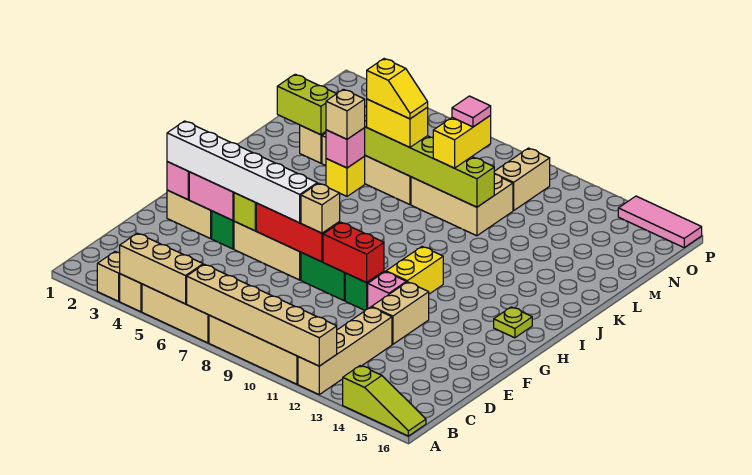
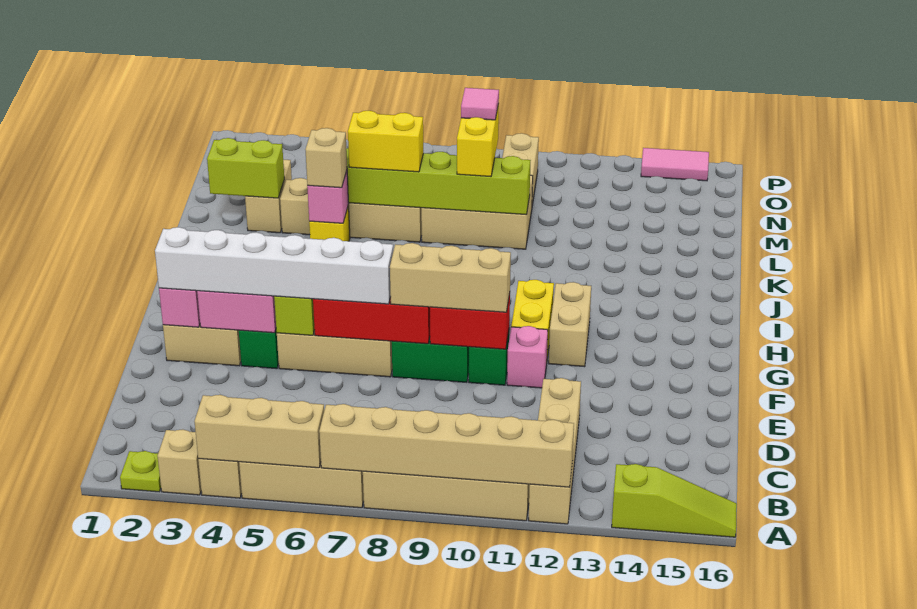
tan 1x2 brick [372,282,429,344] -> tan 1x2 brick moved to [549,282,591,367]
tan 1x1 brick [301,183,340,233] -> tan 1x3 brick [390,243,511,312]
lime 1x1 plate [494,307,532,338] -> lime 1x1 plate moved to [120,451,161,492]
yellow 1x2 slope [367,59,428,119] -> none
pink 1x3 tile [618,196,702,247] -> pink 1x2 tile [641,148,709,181]

